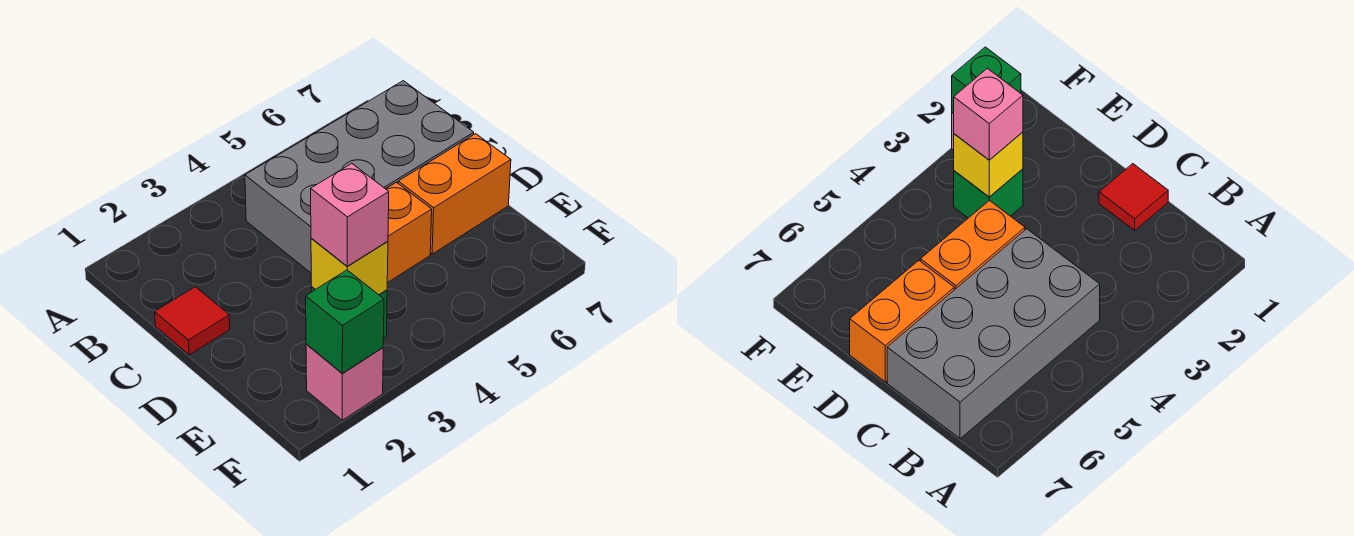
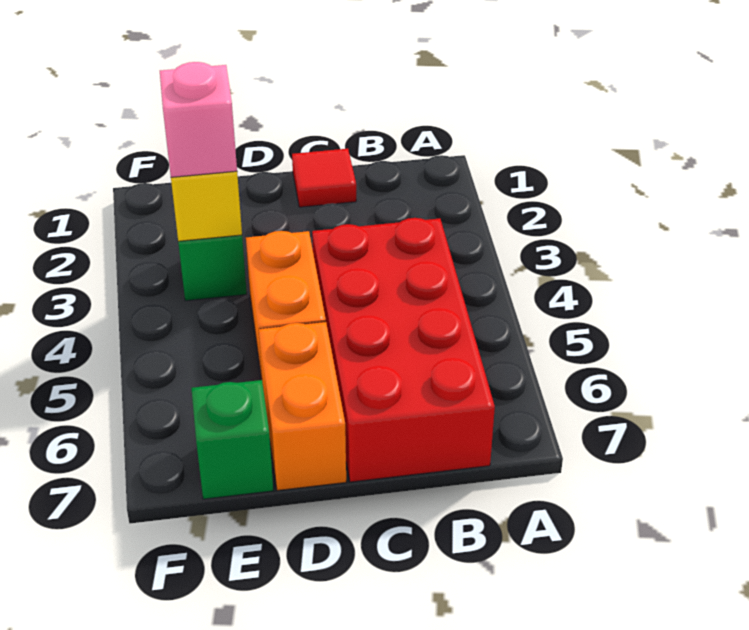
grey 2x4 brick [245,81,474,273] -> red 2x4 brick [312,218,495,482]
pink 1x1 brick [306,344,383,420] -> none
green 1x1 brick [306,270,384,374] -> green 1x1 brick moved to [191,380,273,499]

